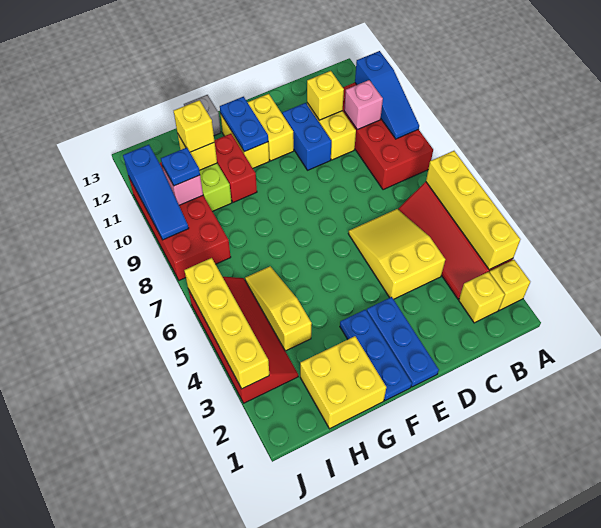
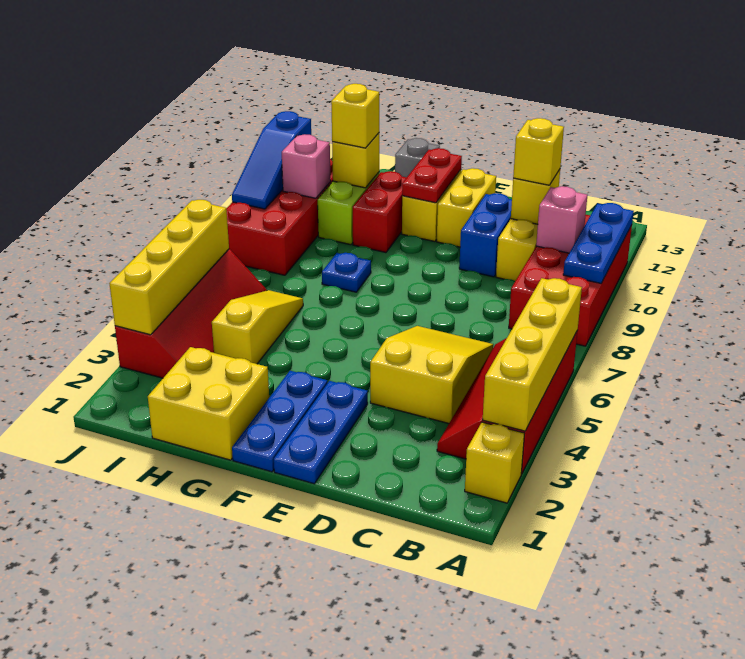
blue 1x3 slope [355,51,419,139] -> blue 1x3 plate [563,203,634,283]
yellow 1x1 brick [459,272,505,323] -> yellow 1x1 brick moved to [513,118,564,185]
blue 1x2 plate [220,97,268,152] -> red 1x2 plate [402,148,462,203]
blue 1x1 plate [161,148,200,186] -> blue 1x1 plate moved to [322,253,371,292]

